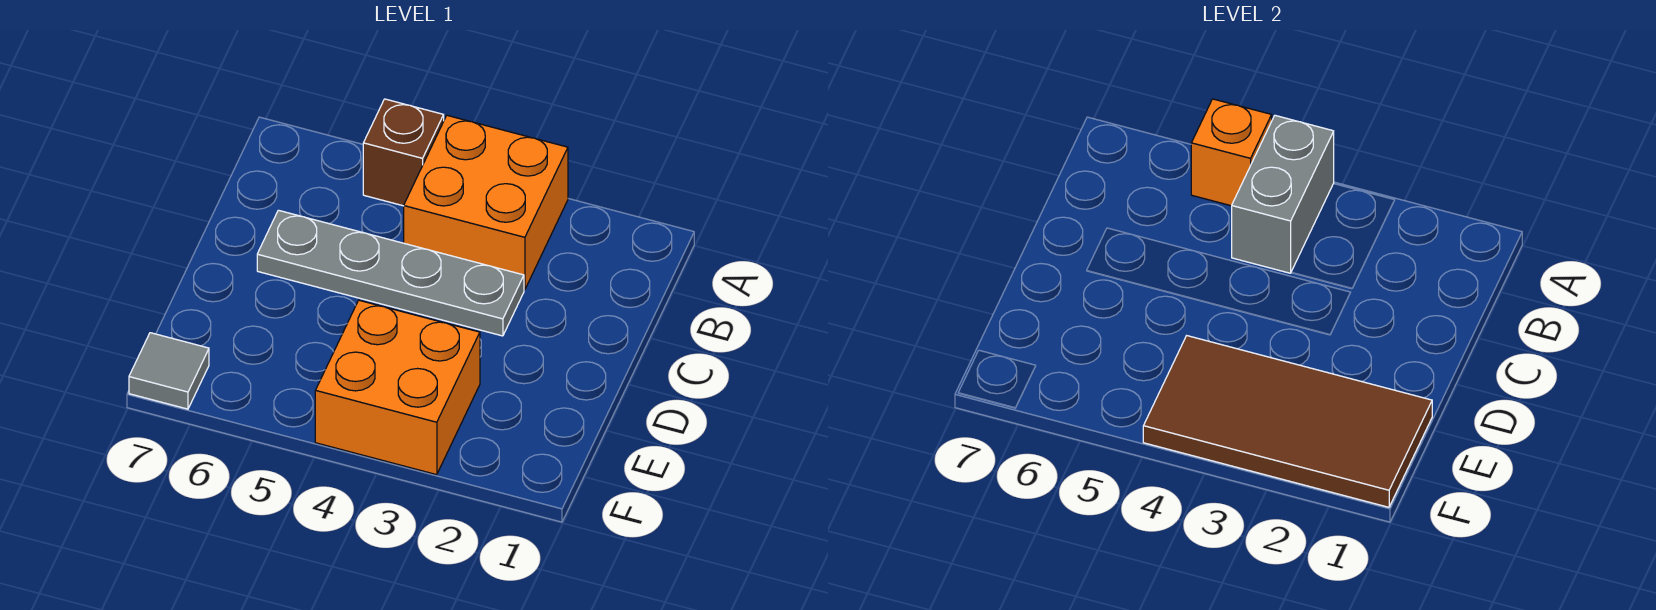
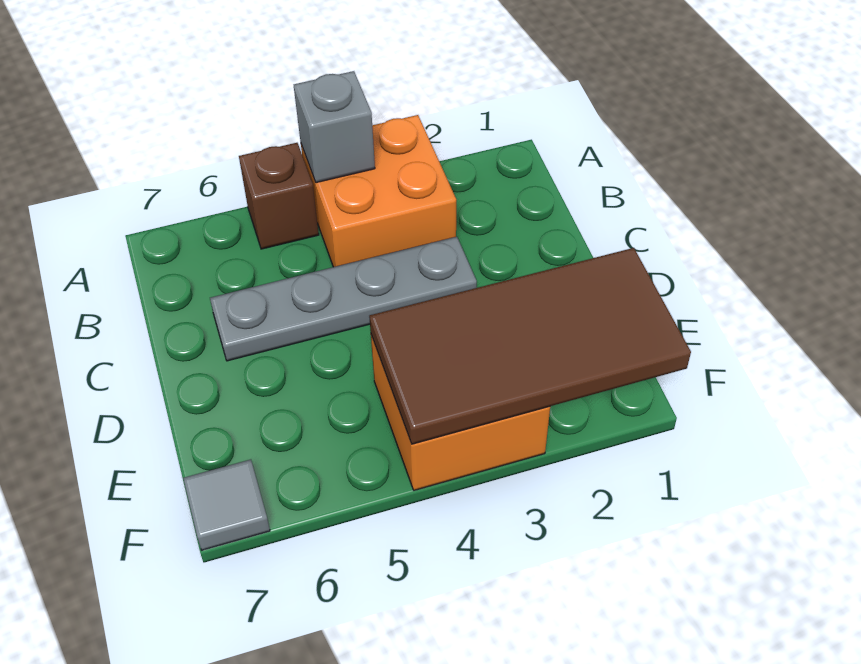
grey 1x2 brick [1232,115,1334,273] -> grey 1x1 brick [294,71,375,183]
orange 1x1 brick [1191,99,1272,206] -> none

